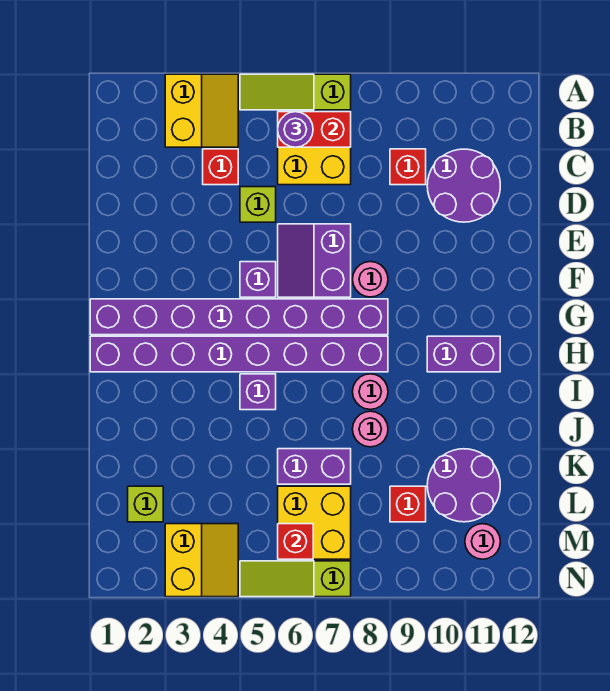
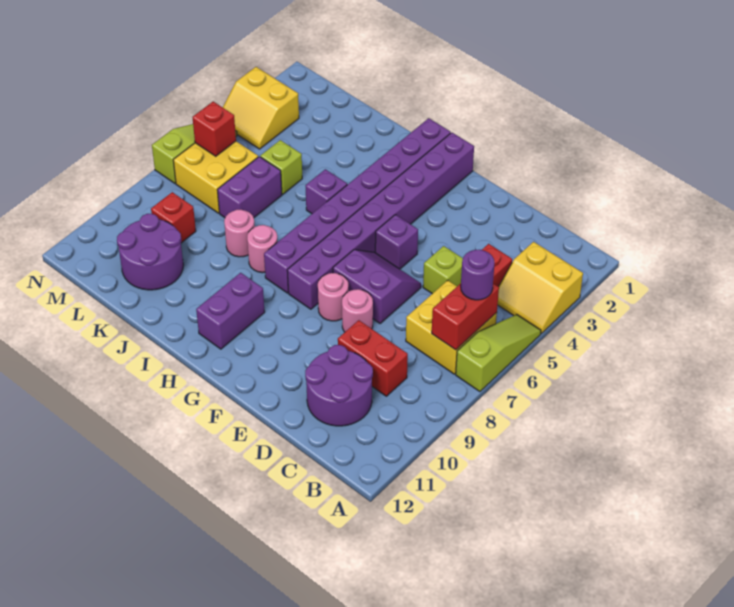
red 1x1 brick [390,149,426,185] -> red 1x2 brick [338,320,408,396]
lime 1x1 brick [128,486,163,522] -> lime 1x1 brick moved to [260,140,302,194]
pink 1x1 round brick [465,524,500,559] -> pink 1x1 round brick moved to [342,289,373,332]

